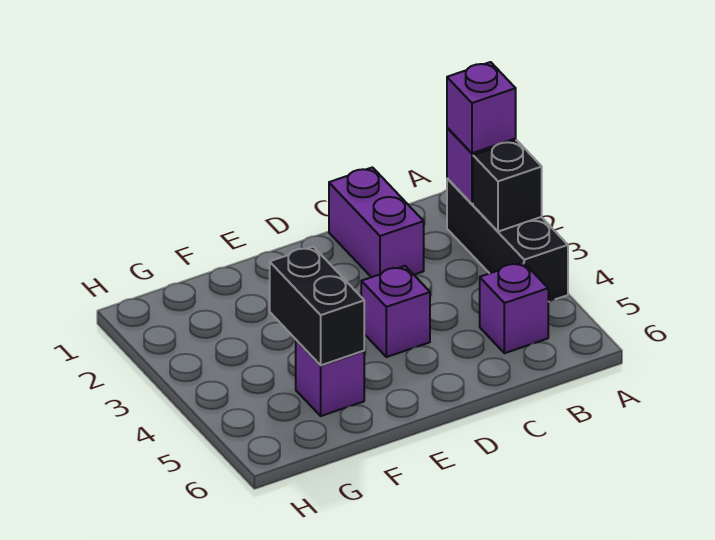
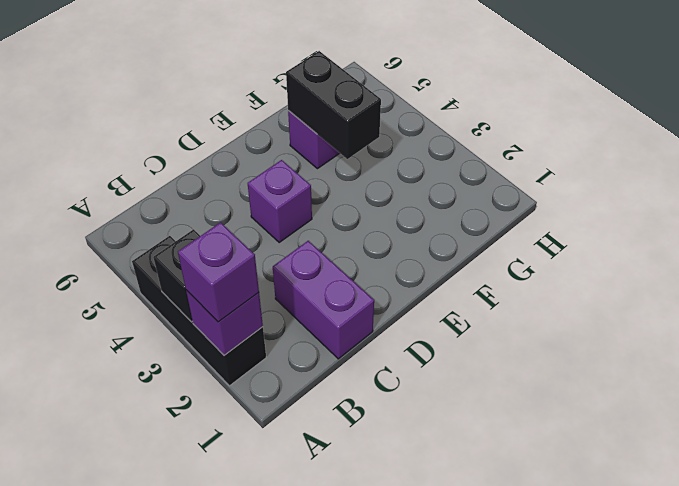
purple 1x1 brick [480,262,548,353] -> none

